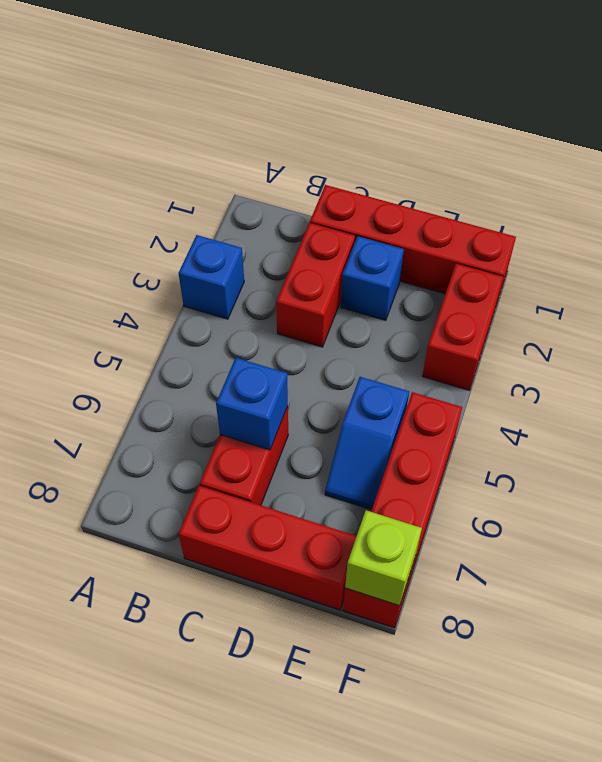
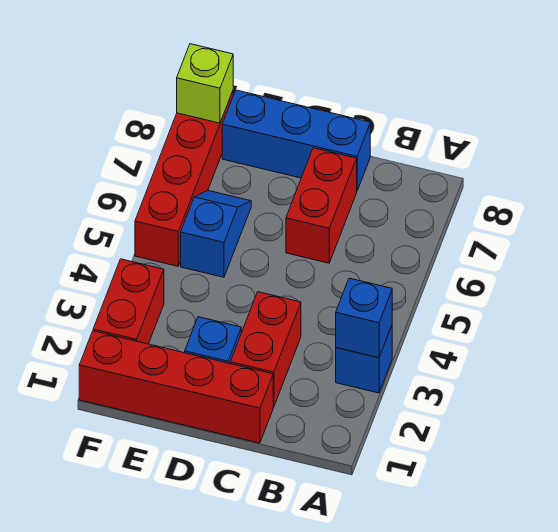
blue 1x1 brick [216,358,288,450] -> blue 1x1 brick moved to [336,278,392,358]
red 1x3 brick [179,486,357,610] -> blue 1x3 brick [222,90,370,190]

